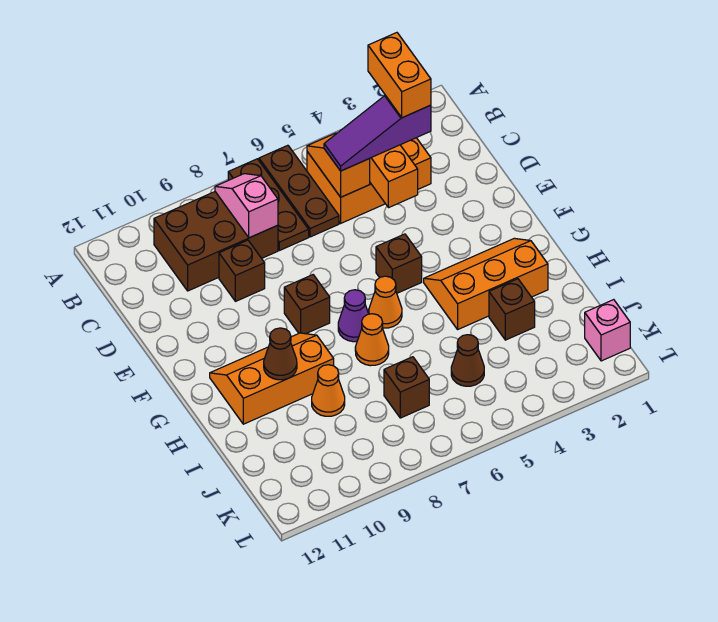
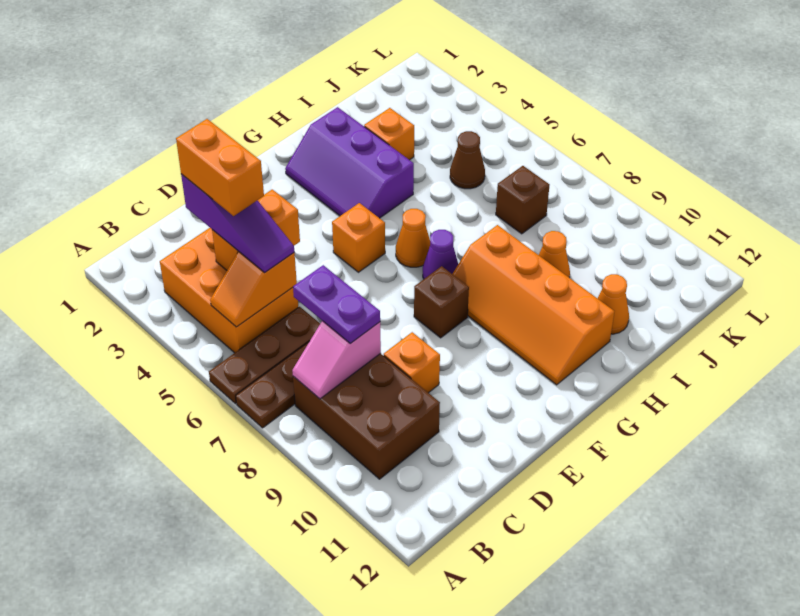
orange 1x2 brick [368,33,431,118] -> orange 1x2 brick turned to [176,119,264,216]
none -> purple 1x2 plate [293,265,380,344]
brown 1x1 brick [219,240,265,301] -> orange 1x1 brick [384,332,440,393]
brown 1x1 brick [376,234,422,293] -> orange 1x1 brick [332,203,385,272]
orange 2x3 slope [424,238,548,329] -> purple 2x3 slope [285,107,414,218]
orange 2x3 slope [210,333,334,424] -> orange 2x4 slope [453,225,614,385]
orange 1x1 cone [355,314,389,366] -> orange 1x1 cone moved to [598,274,629,334]
brown 1x1 cone [264,328,297,380] -> none
brown 1x1 brick [489,279,535,340] -> orange 1x1 brick [364,108,414,160]
pink 1x1 brick [585,300,630,361] -> none

